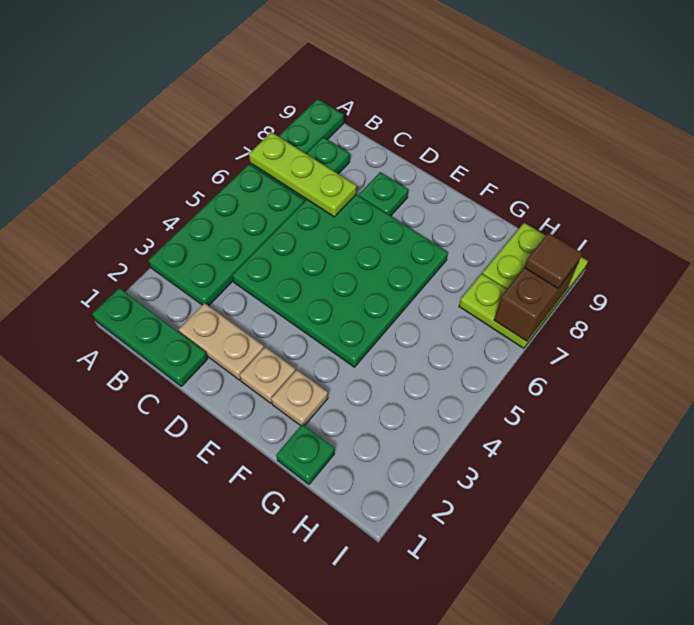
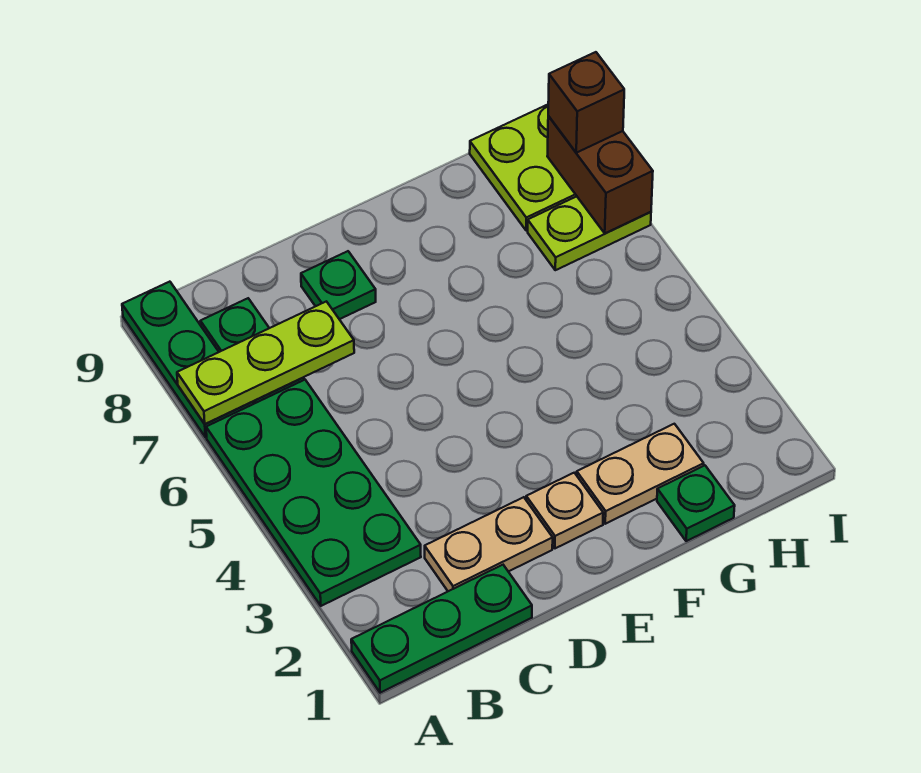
green 4x4 plate [232,195,448,367] -> none
tan 1x1 plate [271,370,328,426] -> tan 1x2 plate [577,424,704,524]
brown 1x1 tile [524,233,582,288] -> brown 1x1 brick [548,52,624,153]

